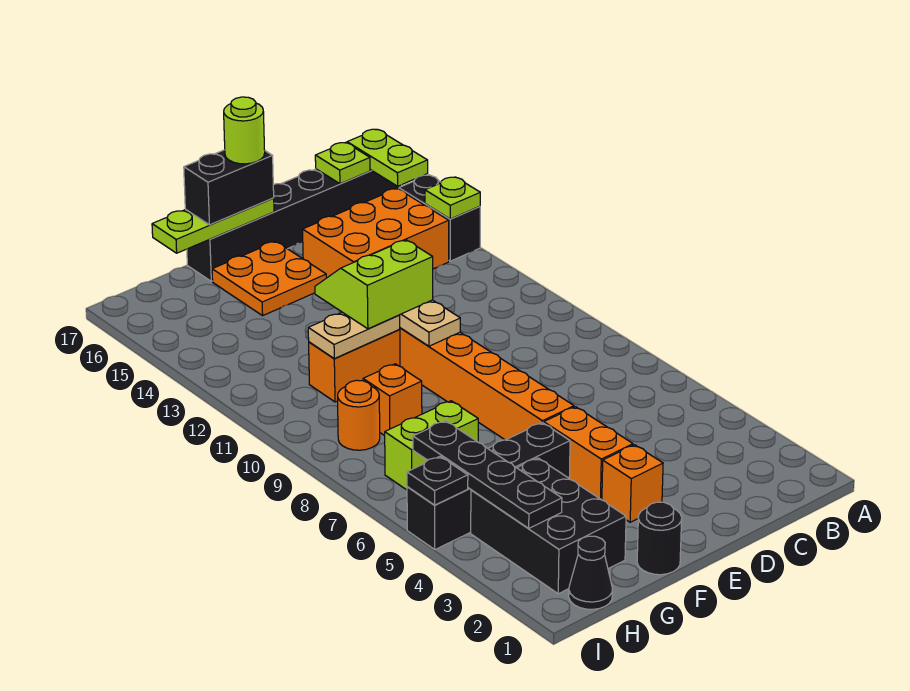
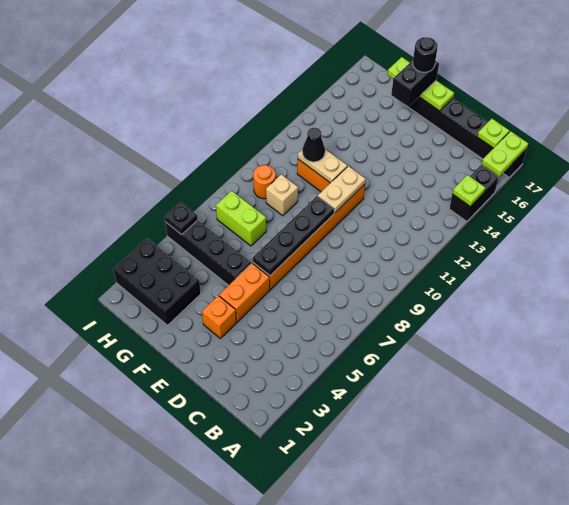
orange 2x3 brick [303,188,449,278] -> none
lime 2x2 slope [315,240,433,329] -> none
orange 2x2 plate [212,242,326,316] -> none
black 1x2 brick [184,150,274,225] -> black 1x2 brick turned to [391,60,439,107]
lime 1x1 round brick [224,97,265,164] -> none
black 1x1 round brick [637,502,682,575] -> black 1x1 round brick moved to [413,37,438,72]
black 2x3 brick [471,458,626,594] -> black 2x3 brick turned to [113,238,201,325]
orange 1x1 brick [363,364,422,436] -> tan 1x1 brick [266,174,298,216]
black 1x1 cone [569,536,612,609] -> black 1x1 cone moved to [302,128,325,162]
black 1x4 plate [413,421,562,528] -> black 1x4 plate moved to [253,196,334,276]

